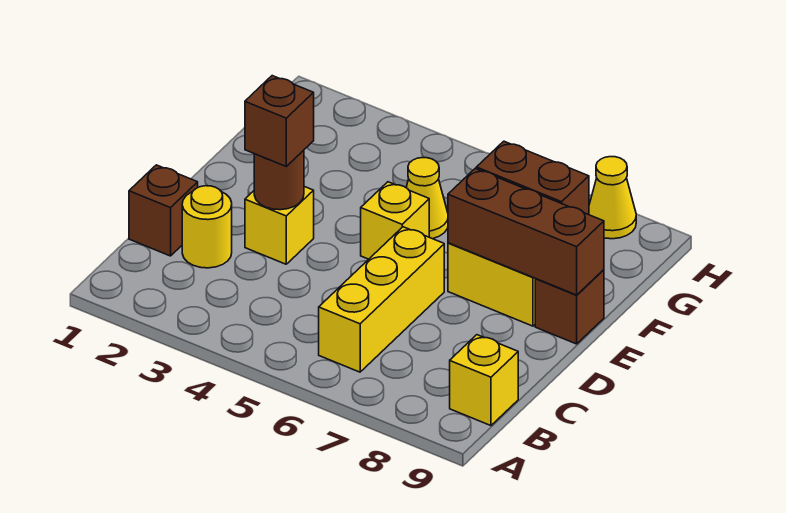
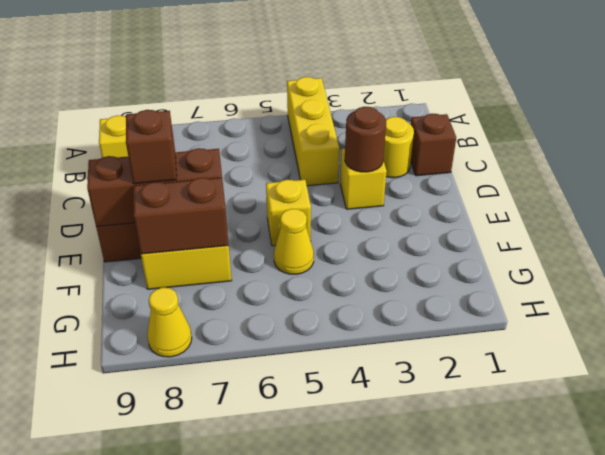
yellow 1x3 brick [319,227,444,372] -> yellow 1x3 brick moved to [287,77,339,186]
brown 1x1 brick [245,76,314,166] -> brown 1x1 brick moved to [126,110,177,184]

